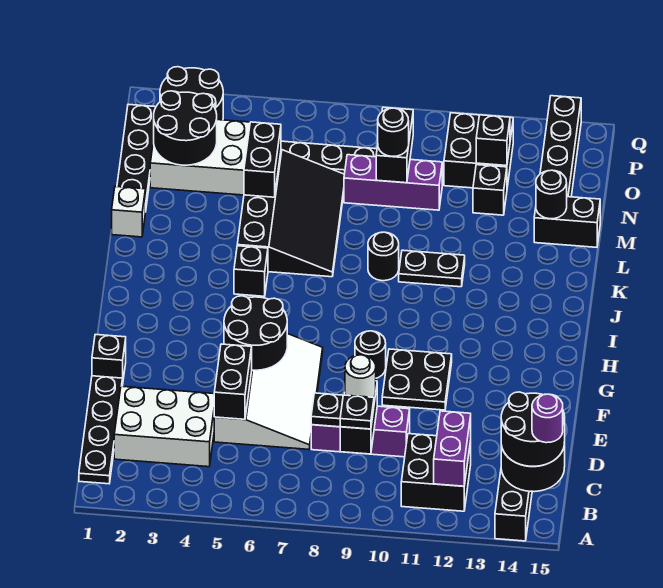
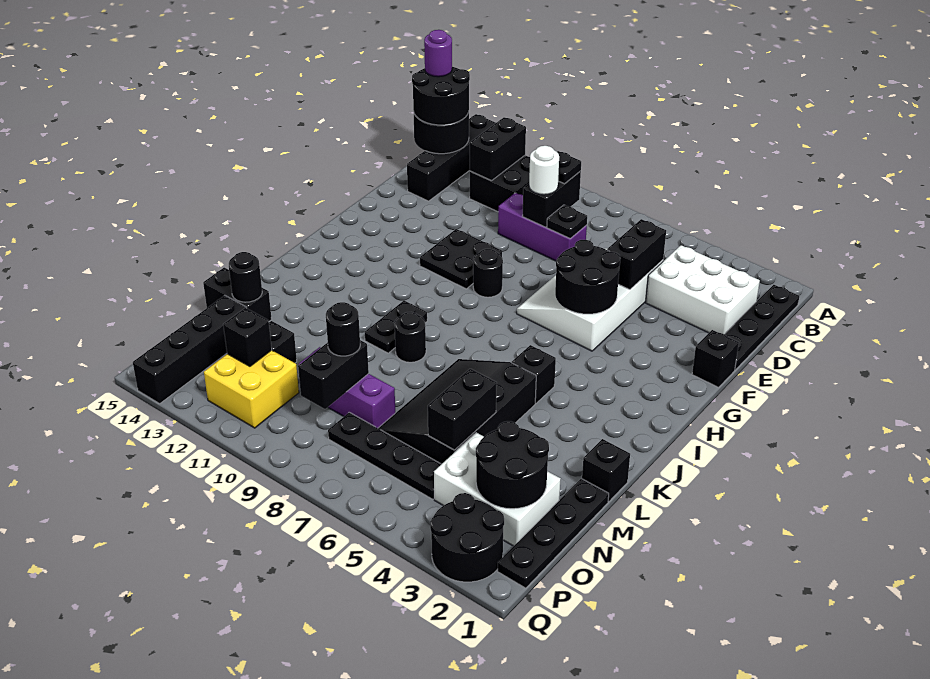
purple 1x2 brick [434,411,471,486] -> black 1x2 brick [470,117,526,181]
black 1x2 plate [399,250,465,287] -> black 1x2 plate turned to [365,300,427,353]
white 1x1 brick [112,186,145,237] -> black 1x1 brick [582,439,630,502]
black 2x2 brick [444,113,513,188] -> yellow 2x2 brick [204,350,299,428]

